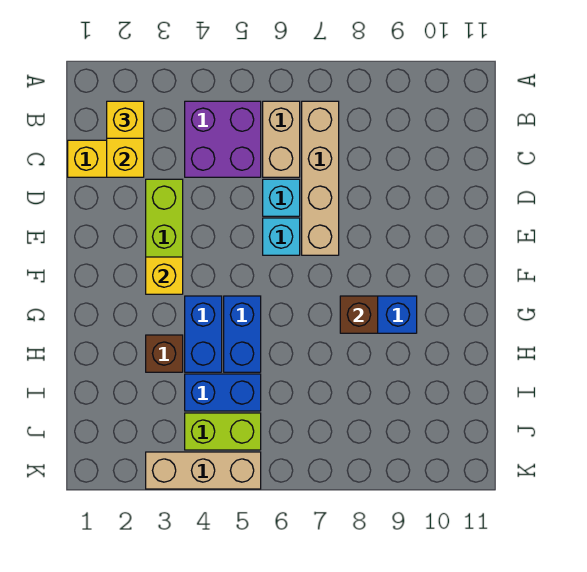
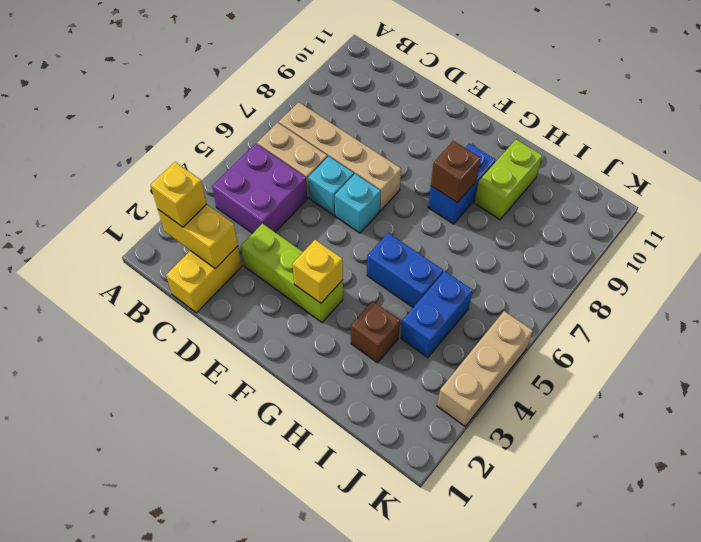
blue 1x2 brick [185,296,222,372] -> none
lime 1x2 brick [185,413,261,450] -> lime 1x2 brick moved to [474,139,542,219]

